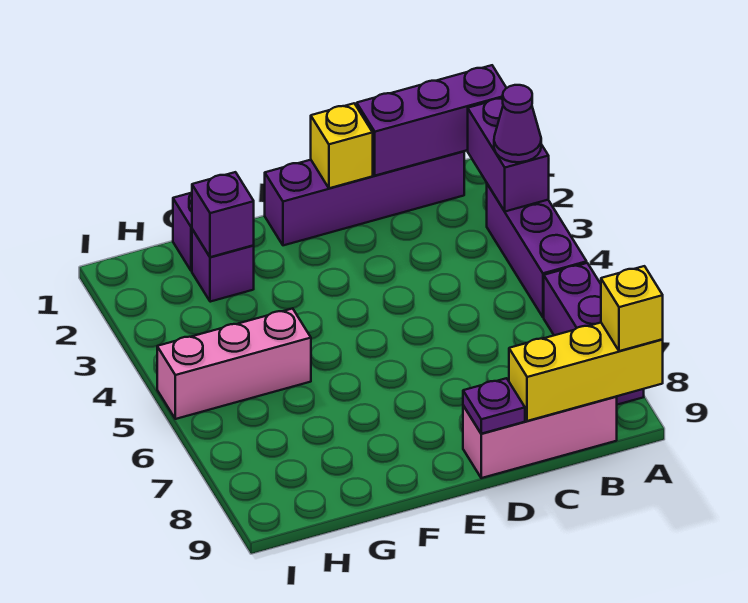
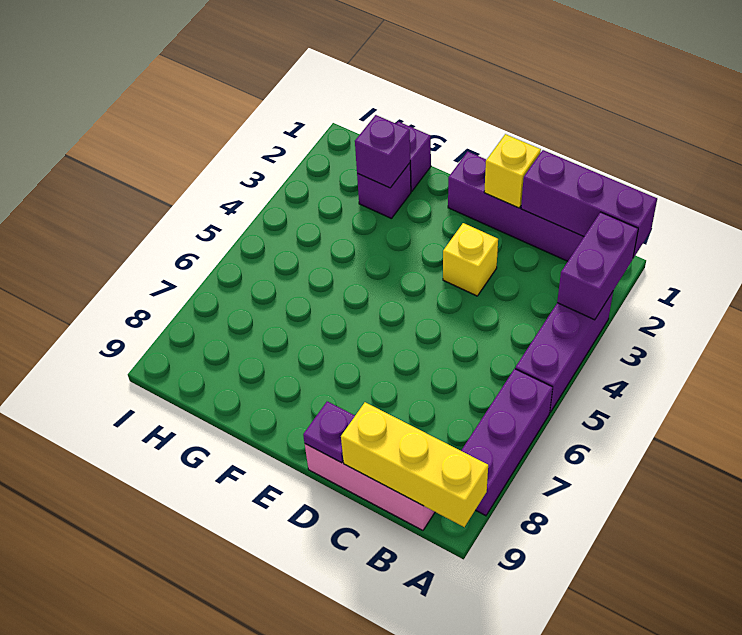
purple 1x1 cone [494,85,541,162] -> none
yellow 1x1 brick [601,266,663,351] -> yellow 1x1 brick moved to [443,223,498,296]
pink 1x3 brick [157,308,311,419] -> none

